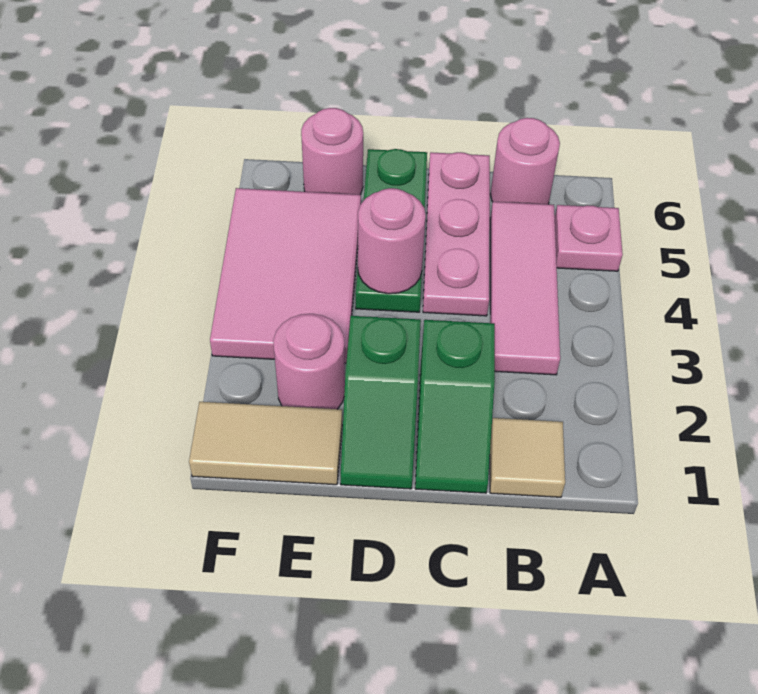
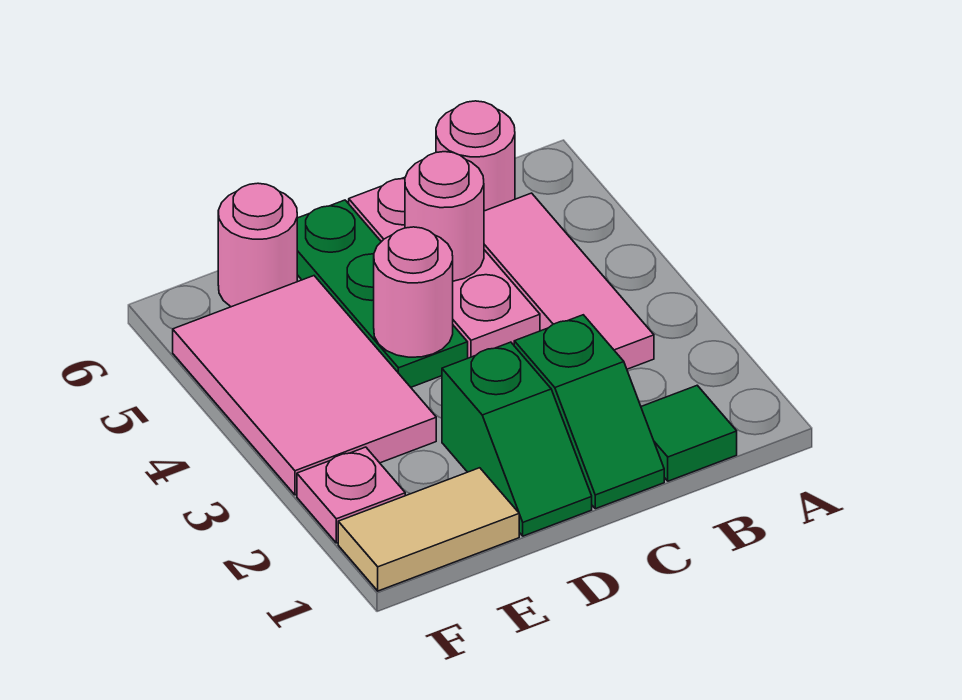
pink 1x1 plate [555,205,623,271] -> pink 1x1 plate moved to [297,447,405,543]
tan 1x1 tile [490,418,565,497] -> green 1x1 tile [641,385,737,481]
pink 1x1 round brick [273,314,345,409] -> pink 1x1 round brick moved to [405,152,484,281]

